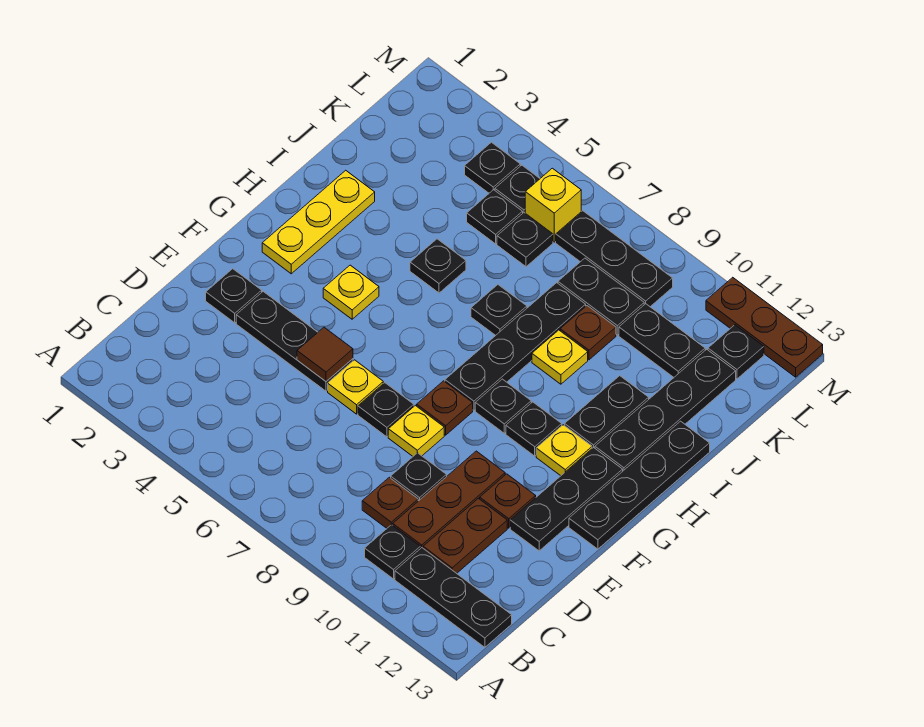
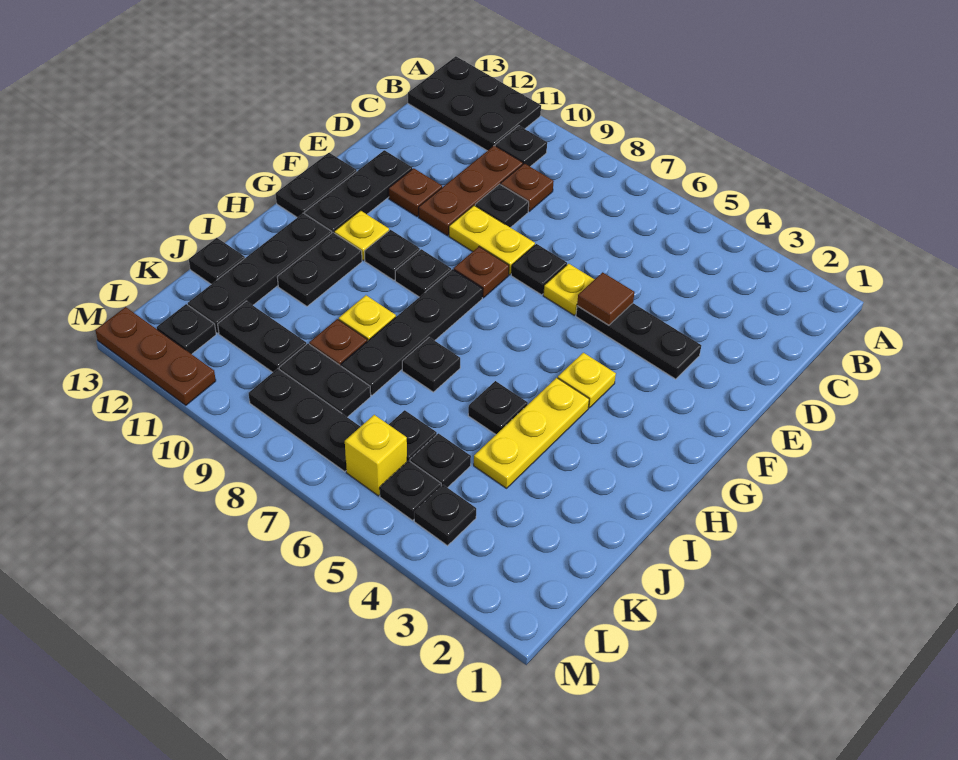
black 1x3 plate [395,548,512,647] -> black 2x3 plate [408,56,541,151]
brown 1x2 plate [423,499,507,573] -> none
black 1x1 plate [206,269,262,323] -> black 1x1 plate moved to [189,238,245,284]
yellow 1x1 plate [388,405,444,456] -> yellow 1x2 plate [449,206,535,275]
black 1x4 plate [569,421,710,549] -> black 1x2 plate [276,153,357,218]
yellow 1x3 plate [262,170,375,274] -> yellow 1x3 plate moved to [474,378,589,488]

